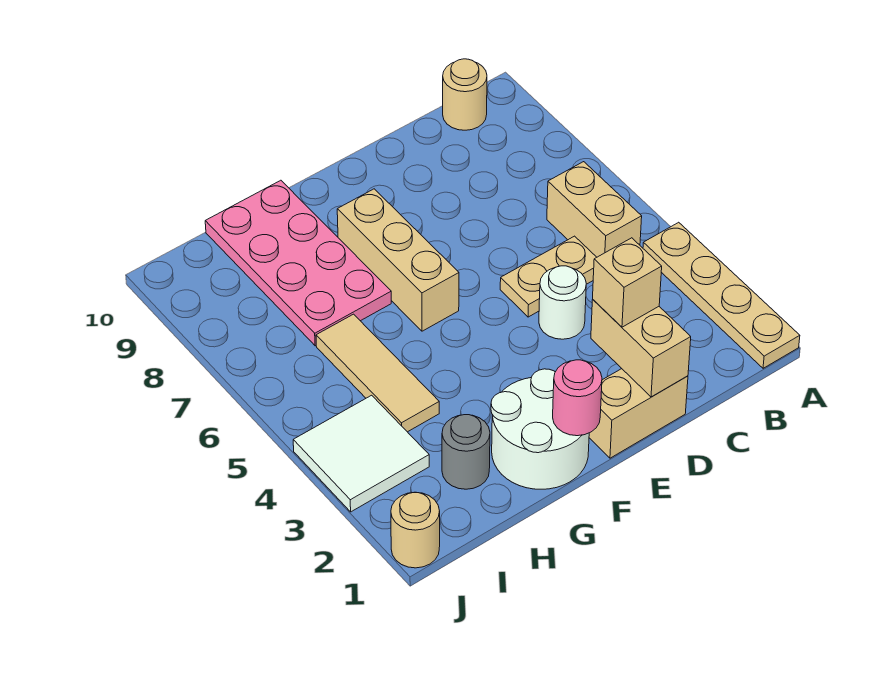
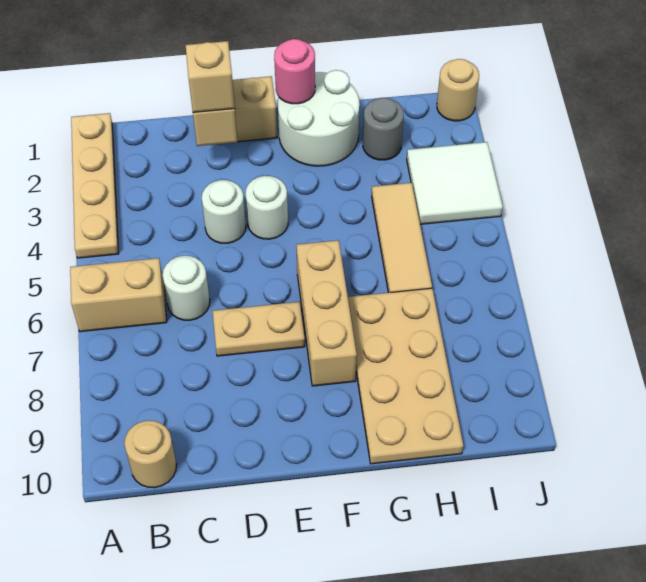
tan 1x2 brick [547,162,642,257] -> tan 1x2 brick turned to [70,258,167,332]
tan 1x2 plate [500,236,597,317] -> tan 1x2 plate moved to [213,302,305,356]
none -> white 1x1 round brick [163,256,210,320]
none -> white 1x1 round brick [245,176,288,239]
pink 2x4 plate [205,180,391,346] -> tan 2x4 plate [348,288,463,464]

